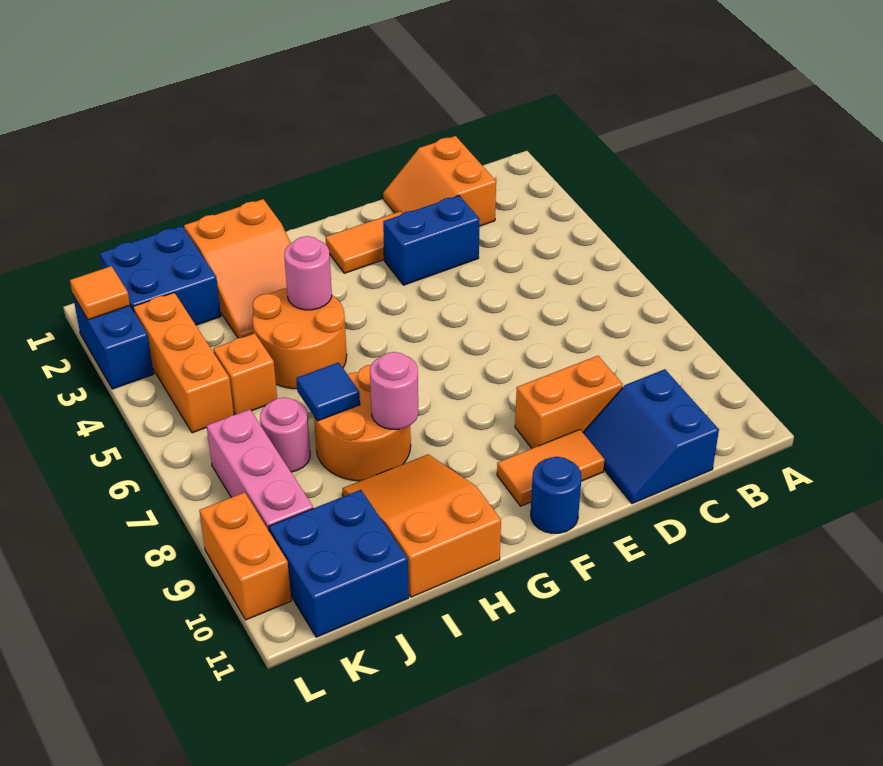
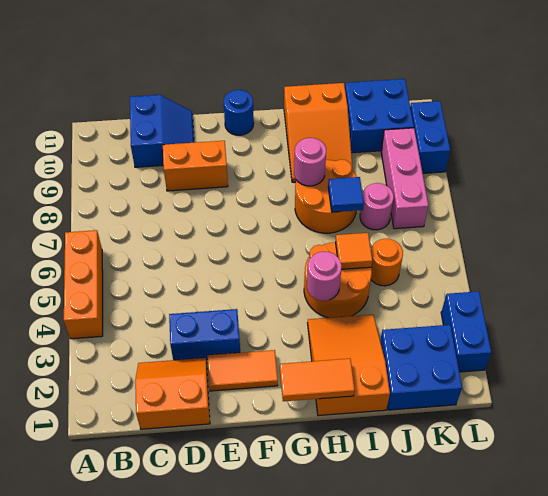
orange 2x2 slope [383,136,496,226] -> orange 2x2 slope turned to [135,358,210,429]
orange 1x2 tile [497,429,605,506] -> orange 1x2 tile moved to [280,359,355,401]
orange 1x1 brick [213,333,277,415] -> orange 1x1 round brick [371,239,403,286]
orange 1x3 brick [133,293,234,433] -> orange 1x3 brick moved to [64,230,103,339]
orange 1x1 tile [70,266,130,320] -> orange 1x1 tile moved to [336,233,372,269]
orange 1x2 brick [199,492,291,620] -> blue 1x2 brick [410,101,450,173]

